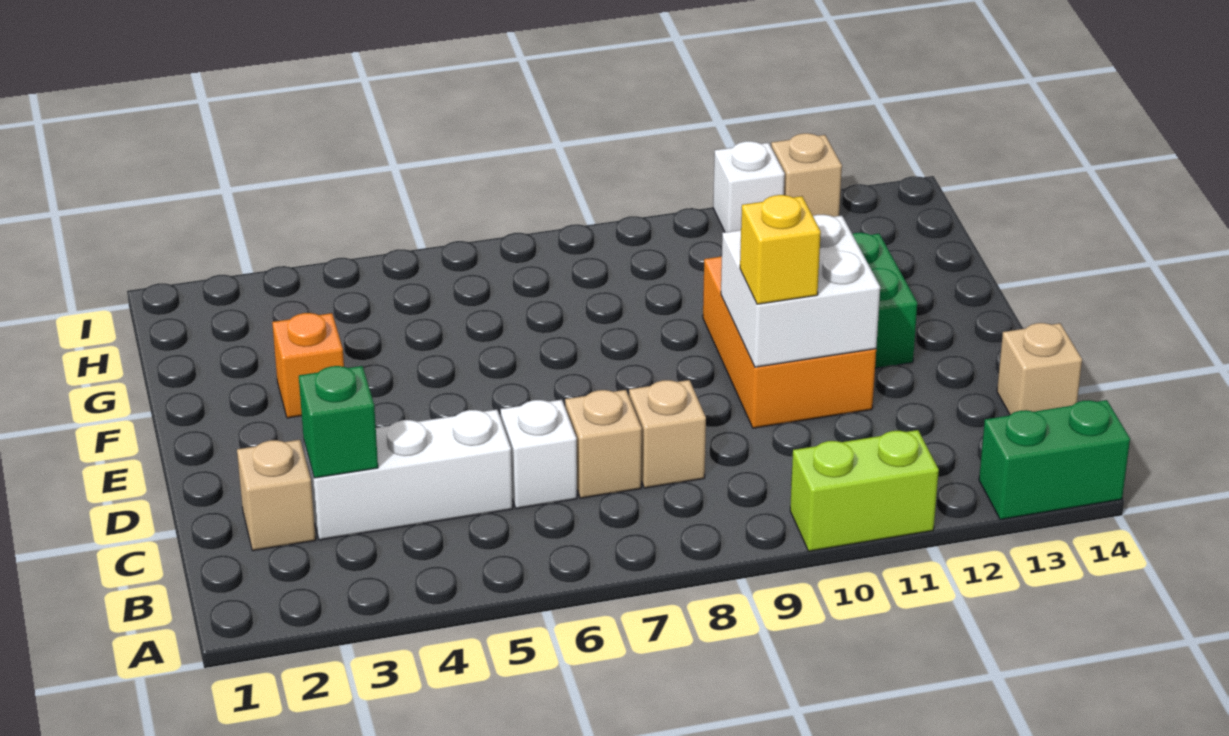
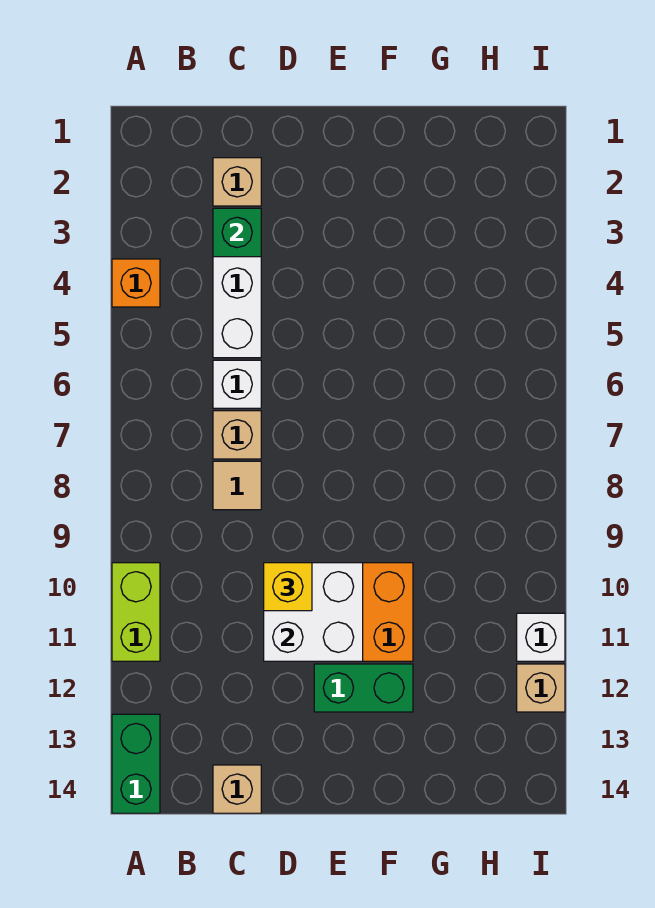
tan 1x1 brick [629,380,706,488] -> tan 1x1 tile [213,461,261,510]
orange 1x1 brick [272,313,344,418] -> orange 1x1 brick moved to [112,259,160,307]

